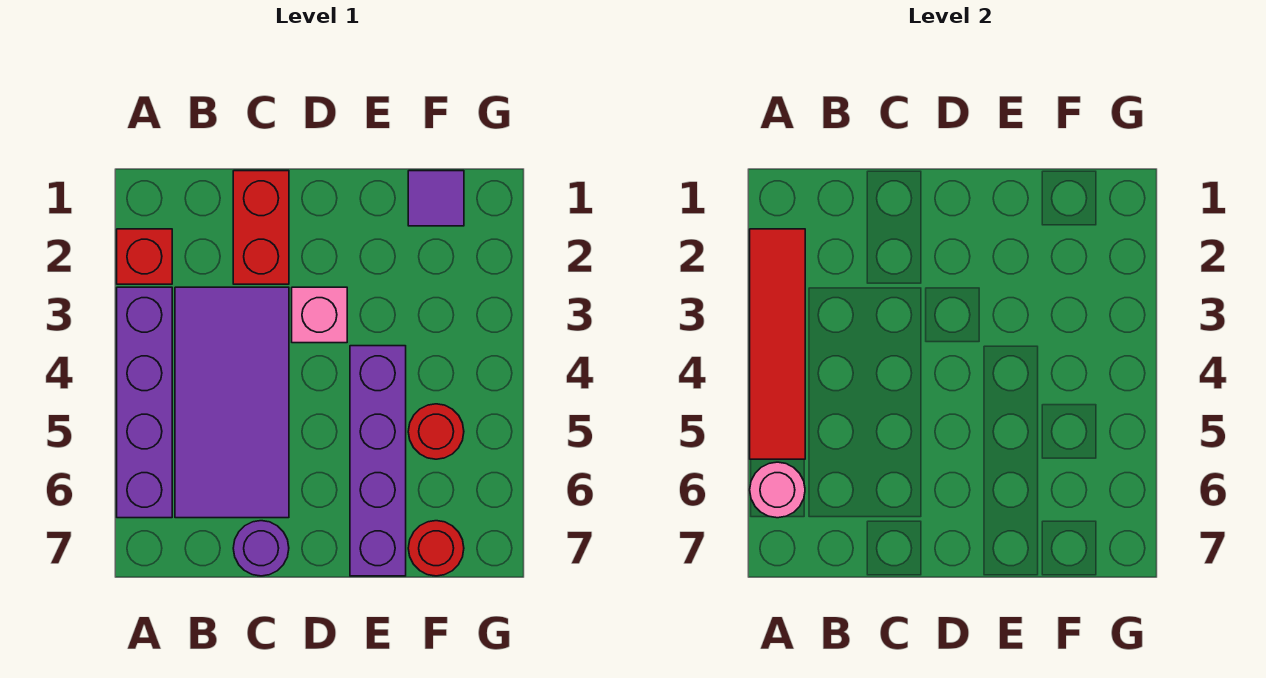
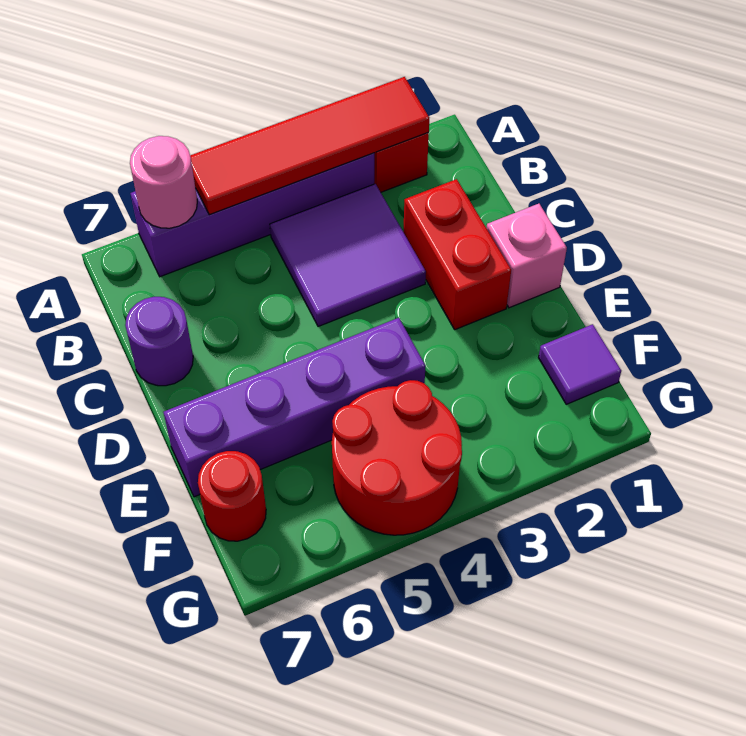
purple 2x4 tile [175,287,289,518] -> purple 2x2 tile [270,184,426,327]
red 1x2 brick [233,171,289,284] -> red 1x2 brick turned to [403,179,511,330]
pink 1x1 brick [292,287,347,343] -> pink 1x1 brick moved to [487,204,567,308]
red 1x1 round brick [408,404,464,459] -> red 2x2 round brick [332,380,462,535]

